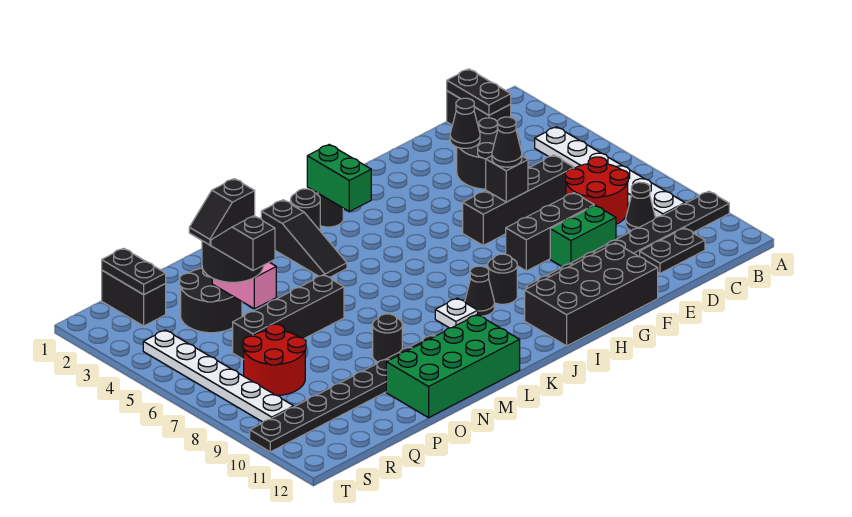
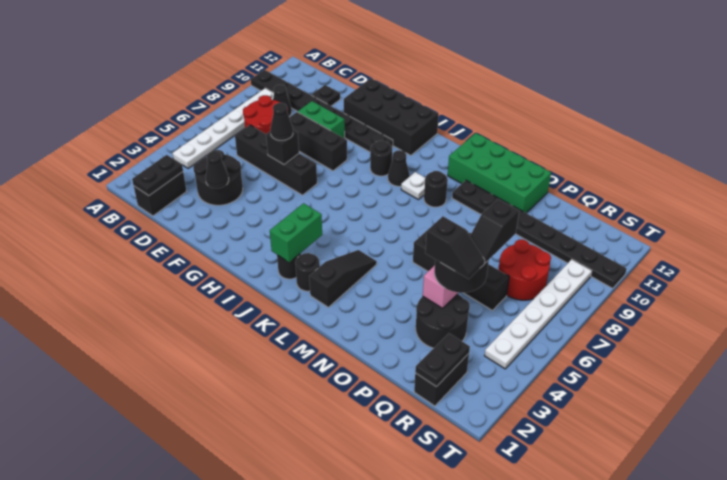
black 1x2 plate [640,228,705,273] -> black 1x1 plate [312,85,340,106]
black 1x1 round brick [373,314,402,362] -> black 1x1 round brick moved to [424,171,448,207]

